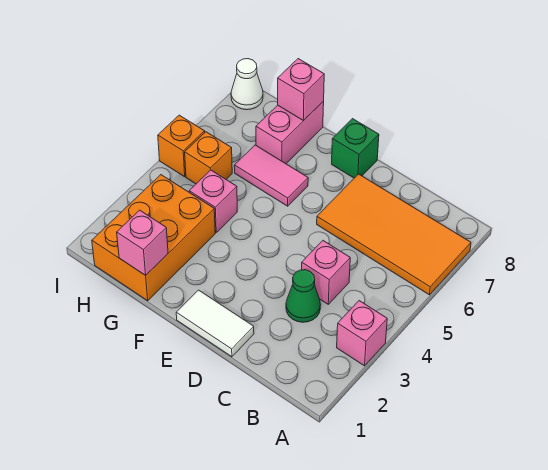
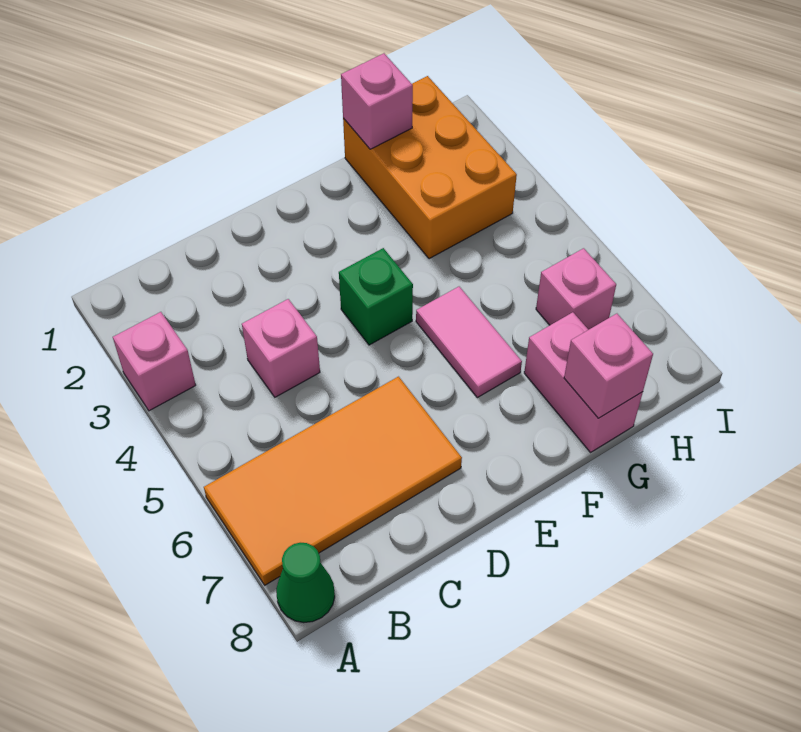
green 1x1 cone [286,270,321,322] -> green 1x1 cone moved to [276,543,335,623]
white 1x2 tile [176,290,254,357] -> none
green 1x1 brick [332,119,379,178] -> green 1x1 brick moved to [339,248,413,345]
pink 1x2 tile [234,145,308,206] -> pink 1x2 tile turned to [416,287,522,398]
pink 1x1 brick [189,170,237,232] -> pink 1x1 brick moved to [536,248,616,330]
orange 1x1 brick [185,132,232,184] -> none
orange 1x1 brick [158,115,205,177] -> none
white 1x1 cone [231,59,263,110] -> none

